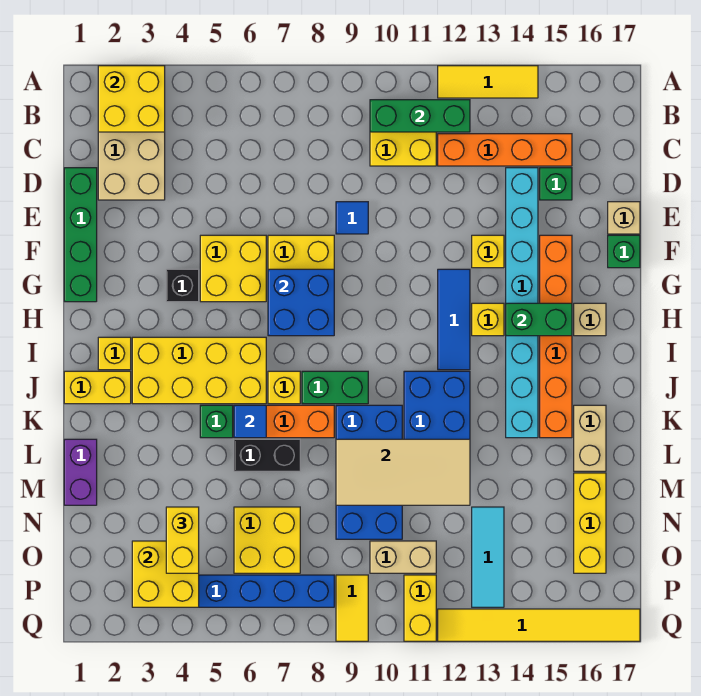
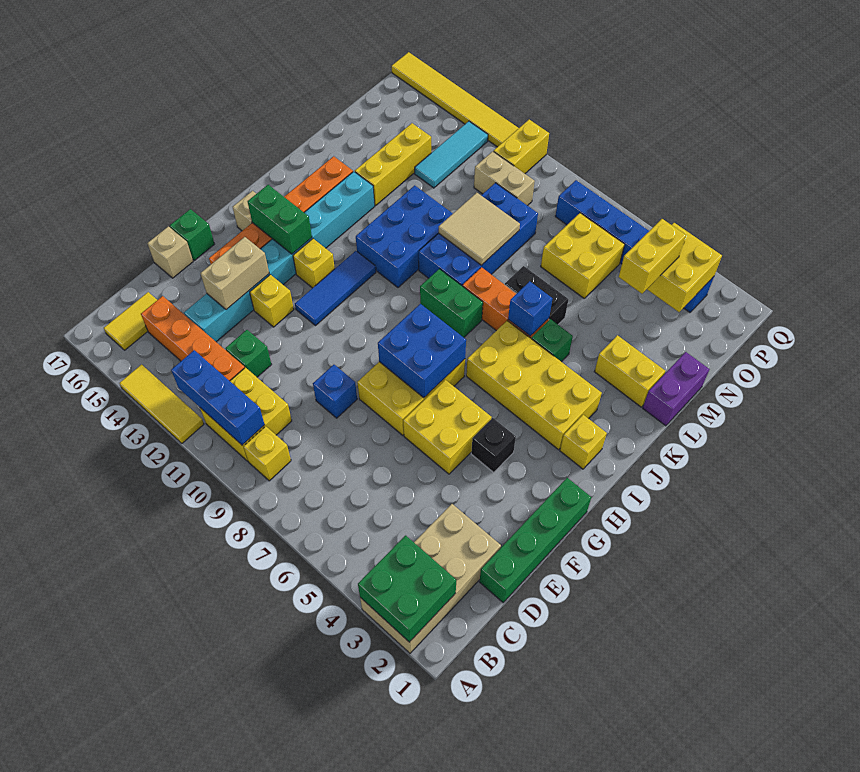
yellow 2x2 brick [98,66,165,132] -> green 2x2 brick [358,535,456,642]
green 1x3 brick [370,100,470,132] -> blue 1x3 brick [171,350,265,445]
green 1x1 brick [540,168,572,200] -> green 1x1 brick moved to [226,330,271,377]
blue 1x1 tile [336,202,368,234] -> blue 1x1 brick [313,365,357,418]
yellow 1x2 brick [64,371,131,404] -> yellow 1x2 brick moved to [594,335,665,407]
yellow 1x1 brick [268,371,300,404] -> yellow 1x1 brick moved to [243,426,291,481]
blue 1x1 tile [234,405,266,438] -> blue 1x1 brick [508,281,552,336]
tan 1x2 brick [574,405,606,471] -> tan 1x2 brick moved to [201,237,269,310]
tan 2x4 tile [336,439,470,505] -> tan 2x2 tile [439,193,520,265]
yellow 1x3 brick [574,473,606,573] -> yellow 1x3 brick moved to [355,123,431,206]
yellow 1x2 tile [336,575,368,641] -> yellow 1x2 tile moved to [104,292,157,350]

